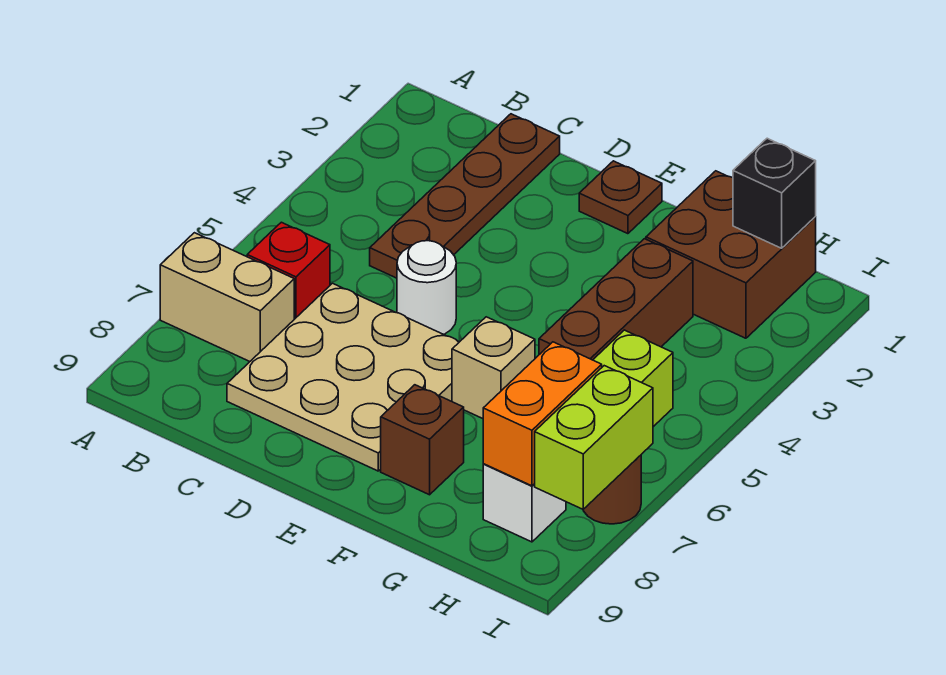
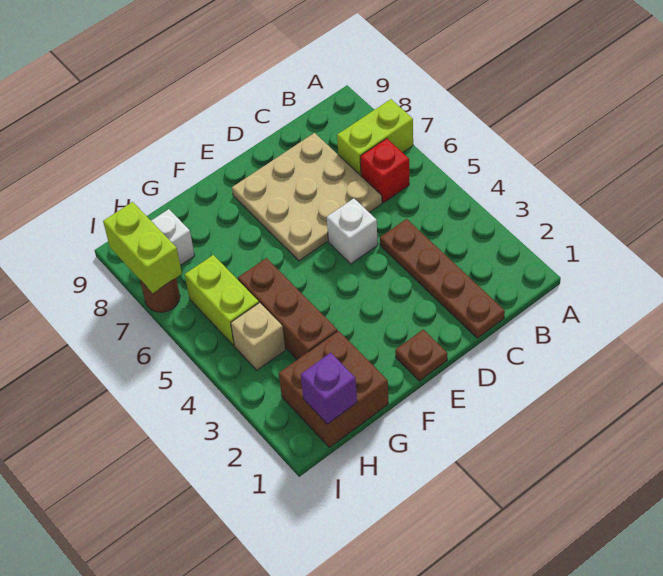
tan 1x2 brick [160,233,294,361] -> lime 1x2 brick [337,99,413,176]
white 1x1 round brick [397,241,456,334] -> white 1x1 brick [327,198,378,264]
tan 1x1 brick [452,317,535,419] -> tan 1x1 brick moved to [231,303,285,370]
brown 1x1 brick [381,385,464,495] -> none
black 1x1 brick [733,138,816,248] -> purple 1x1 brick [301,353,357,424]
orange 1x2 brick [483,342,602,486] -> none

